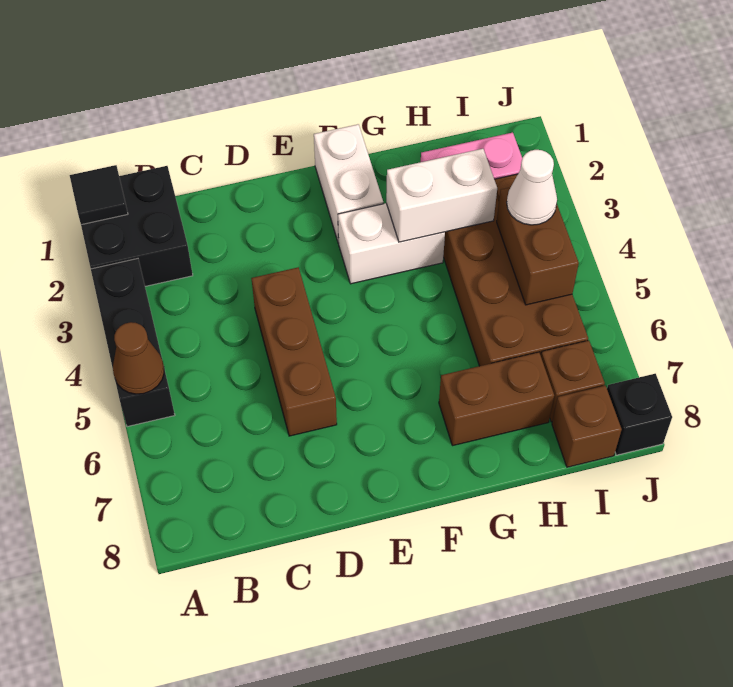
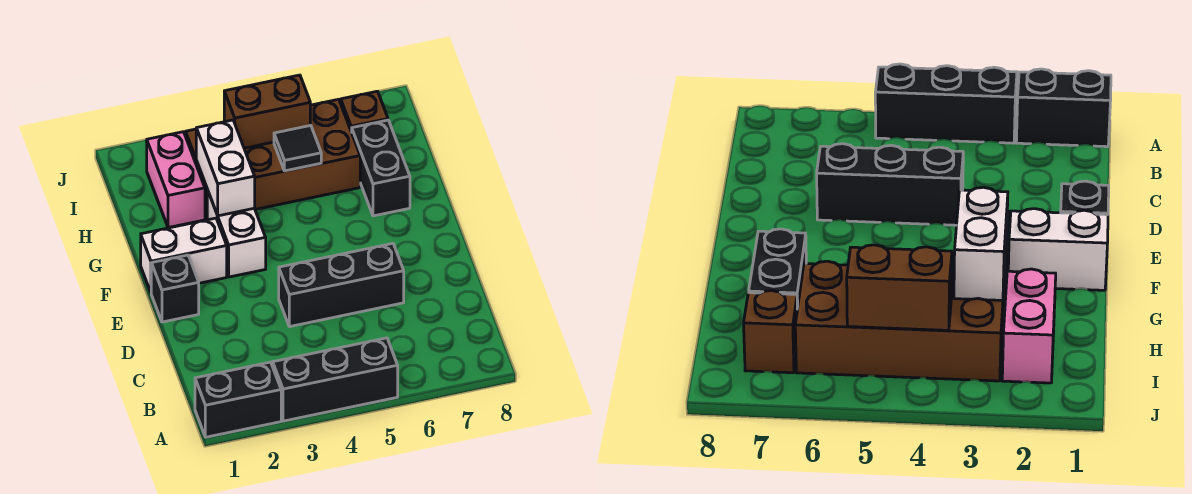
black 2x2 brick [81,166,193,286] -> black 1x2 brick [195,362,281,437]
black 1x1 tile [70,165,128,225] -> black 1x1 tile moved to [274,125,321,171]
brown 1x1 cone [113,322,164,394] -> none
brown 1x3 brick [251,267,337,436] -> black 1x3 brick [279,244,404,327]
brown 1x2 brick [439,352,554,446] -> black 1x2 brick [352,120,410,216]
white 1x1 cone [507,150,557,225] -> none
brown 1x1 brick [552,386,622,467] -> none
black 1x1 brick [607,374,672,455] -> black 1x1 brick moved to [151,255,199,322]

